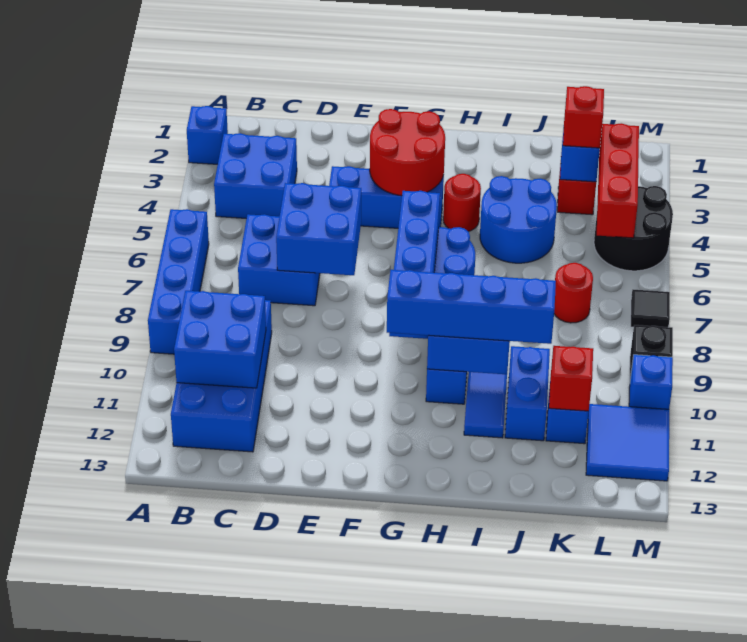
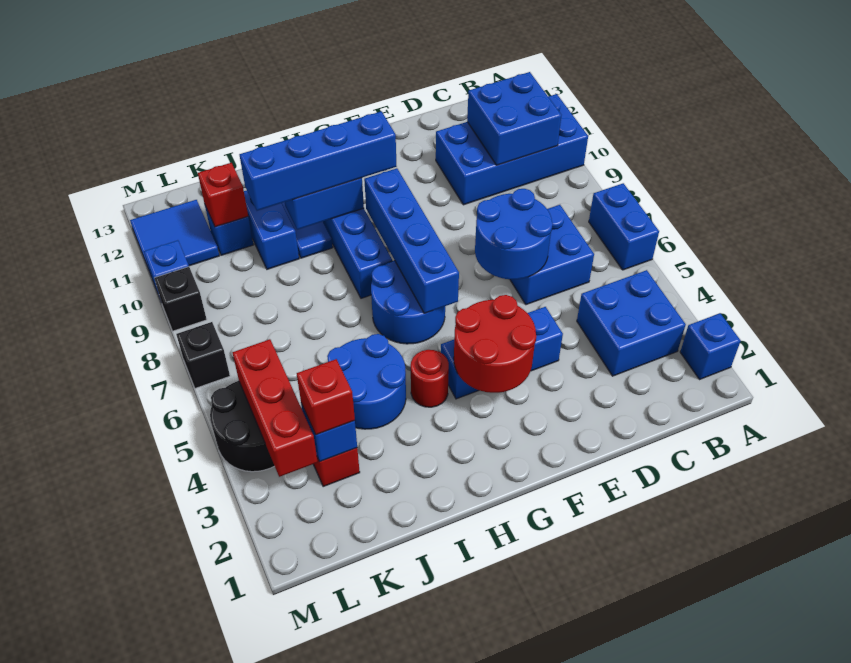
blue 1x4 brick [148,209,209,354] -> blue 1x2 brick [589,183,659,270]
blue 2x4 brick [171,300,272,452] -> blue 2x4 brick turned to [436,94,588,205]
blue 2x2 brick [276,183,361,275] -> blue 2x2 round brick [475,189,553,279]
red 1x1 round brick [554,263,593,323] -> none
black 1x1 tile [631,290,670,327] -> black 1x1 brick [176,322,230,388]

